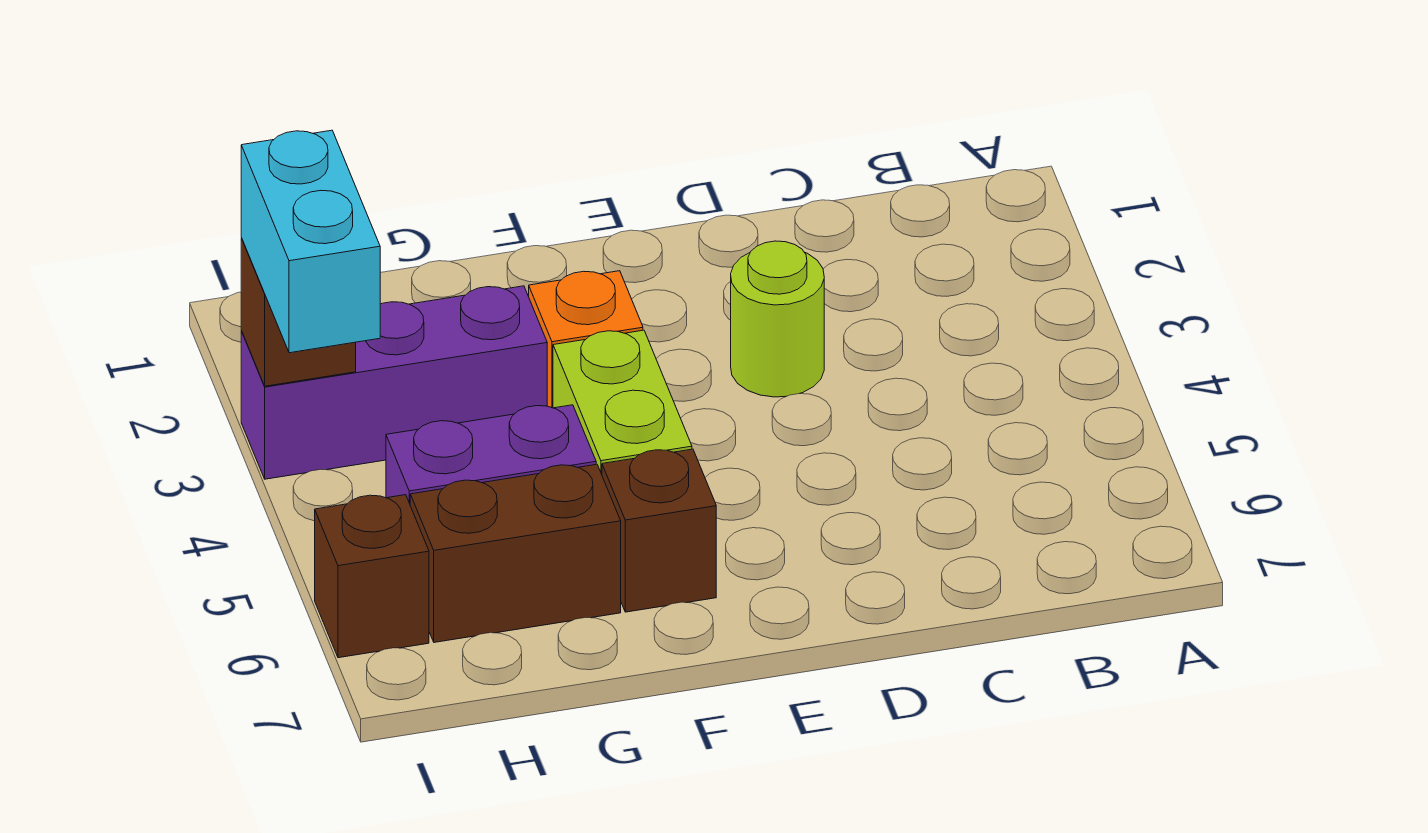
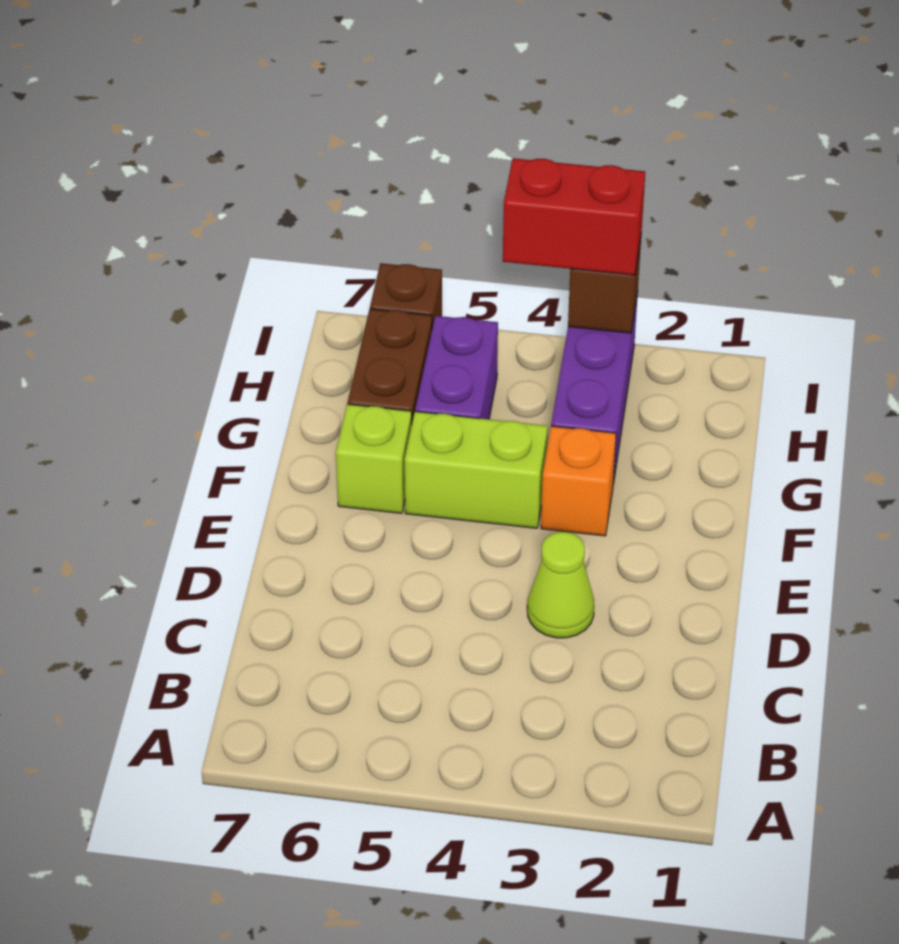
lime 1x1 round brick [731,241,824,397] -> lime 1x1 cone [527,532,594,638]
brown 1x1 brick [602,449,716,612] -> lime 1x1 brick [336,404,412,513]
cyan 1x2 brick [241,130,380,353] -> red 1x2 brick [503,158,645,275]

